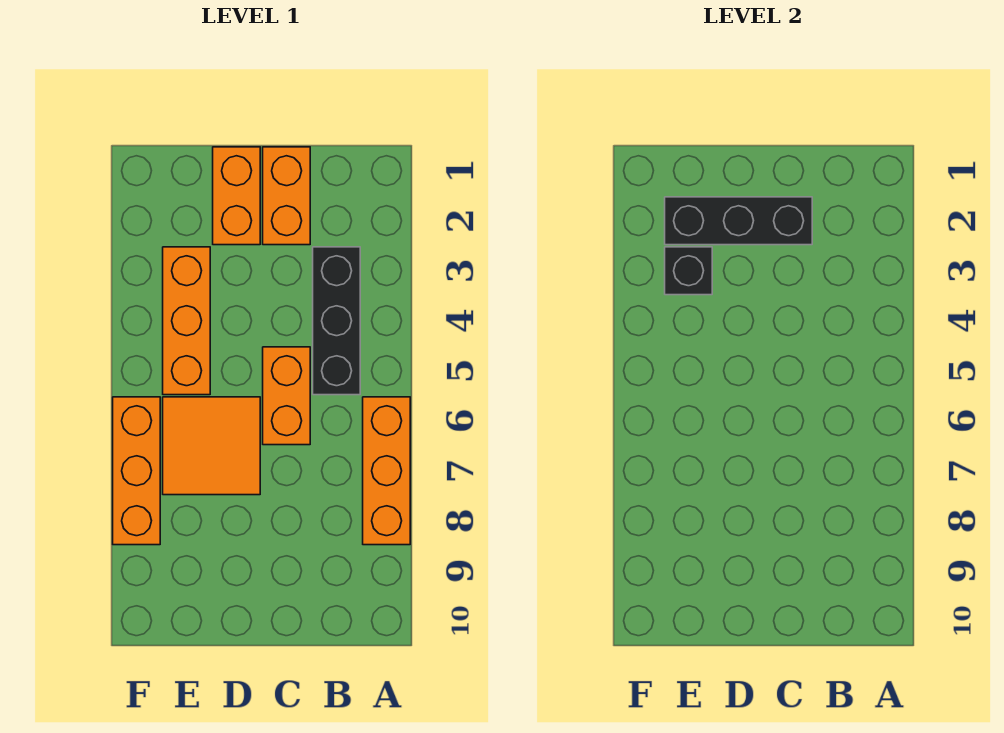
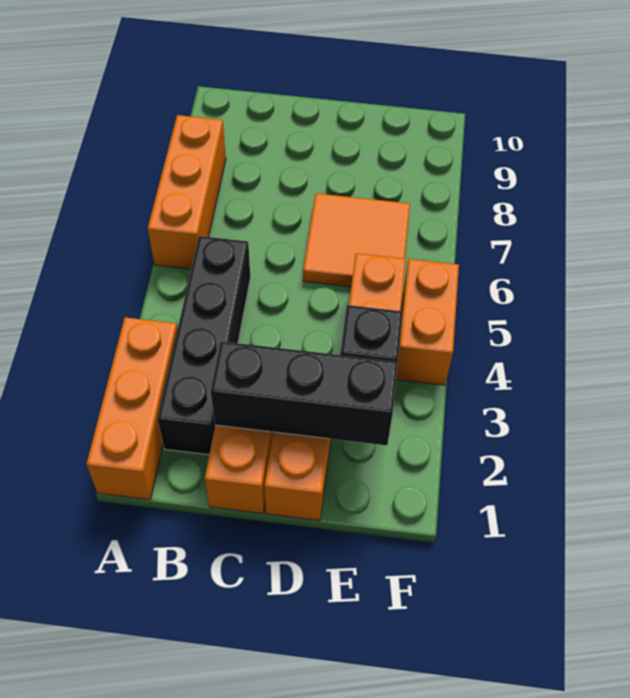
black 1x3 brick [313,247,360,395] -> black 1x4 brick [157,236,250,455]
orange 1x2 brick [263,347,310,445] -> orange 1x2 brick moved to [396,259,459,385]
orange 1x3 brick [113,397,160,545] -> orange 1x3 brick moved to [87,317,177,500]

